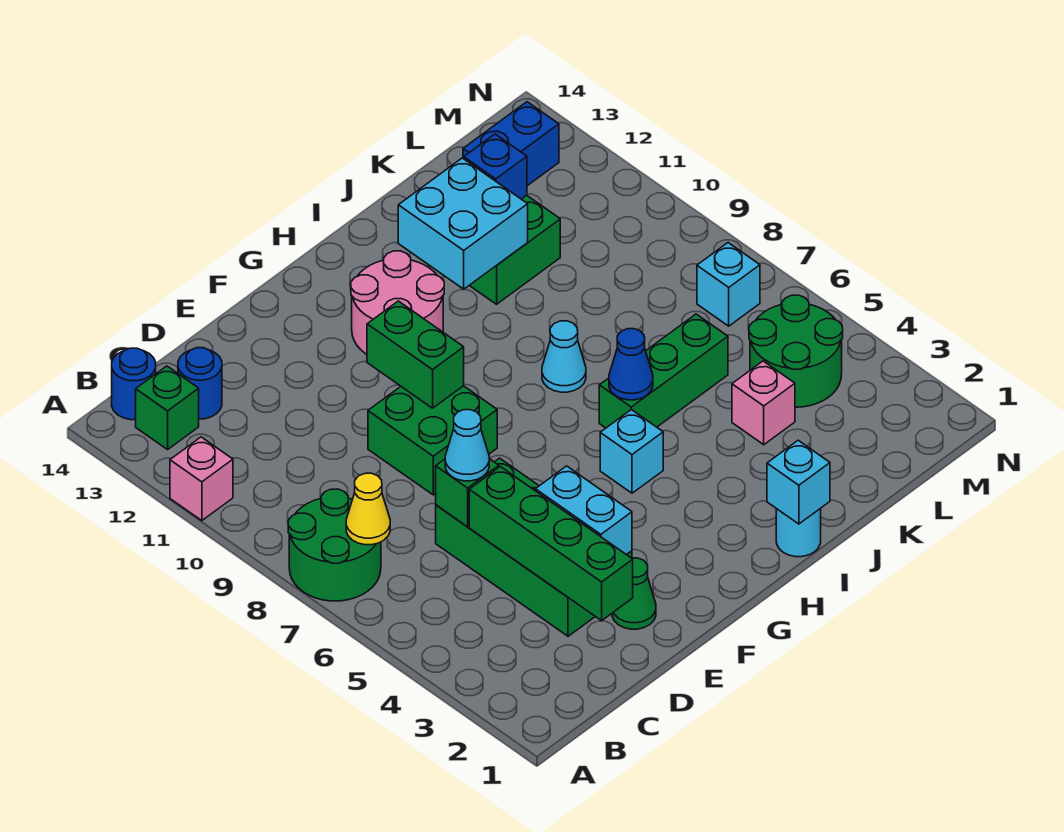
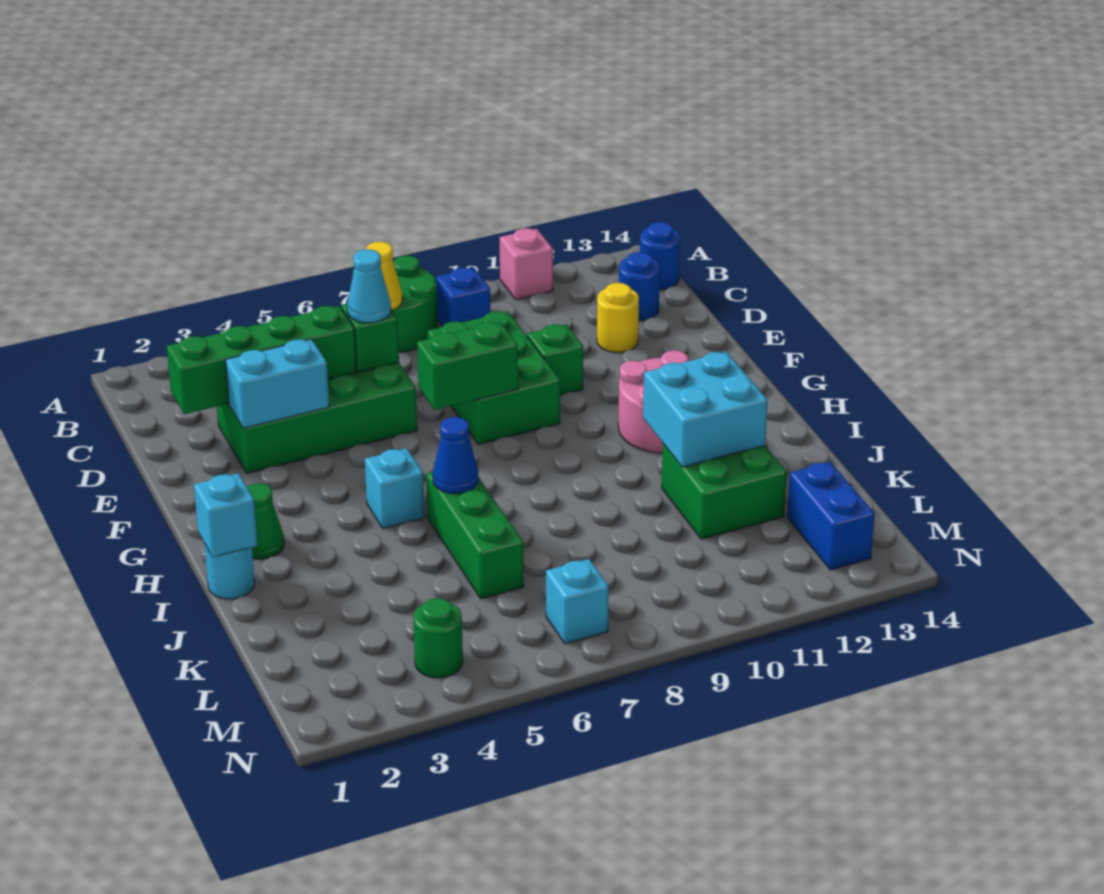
green 1x1 brick [136,366,199,450] -> green 1x1 brick moved to [527,324,583,395]
none -> yellow 1x1 round brick [597,283,639,353]
green 1x1 cone [612,558,656,629] -> green 1x1 cone moved to [247,483,284,559]
green 2x2 brick [368,386,497,495] -> green 2x3 brick [428,311,560,444]
green 1x2 brick [367,301,464,408] -> green 1x2 brick moved to [417,322,518,410]
cyan 1x1 cone [542,321,586,392] -> none
pink 1x1 brick [732,361,795,445] -> none
blue 1x1 brick [464,134,527,199] -> blue 1x1 brick moved to [436,268,490,327]
green 2x2 round brick [749,295,843,407] -> green 1x1 round brick [413,598,463,678]

